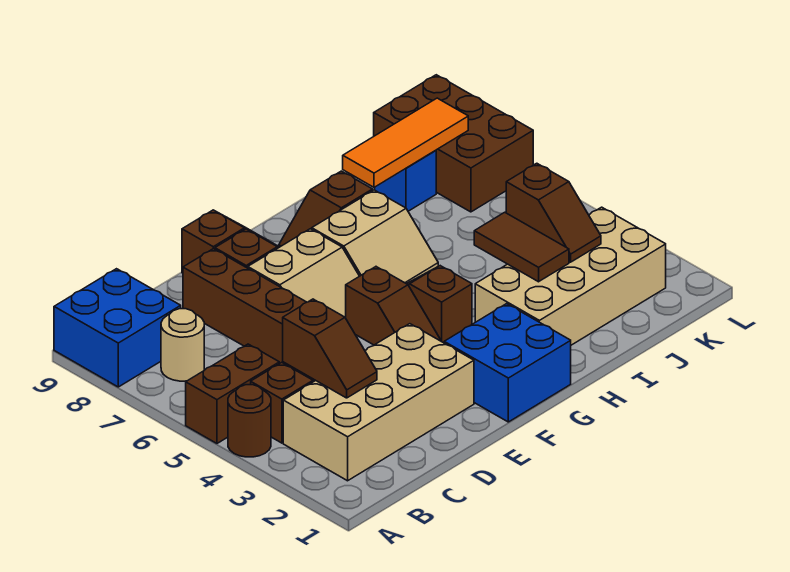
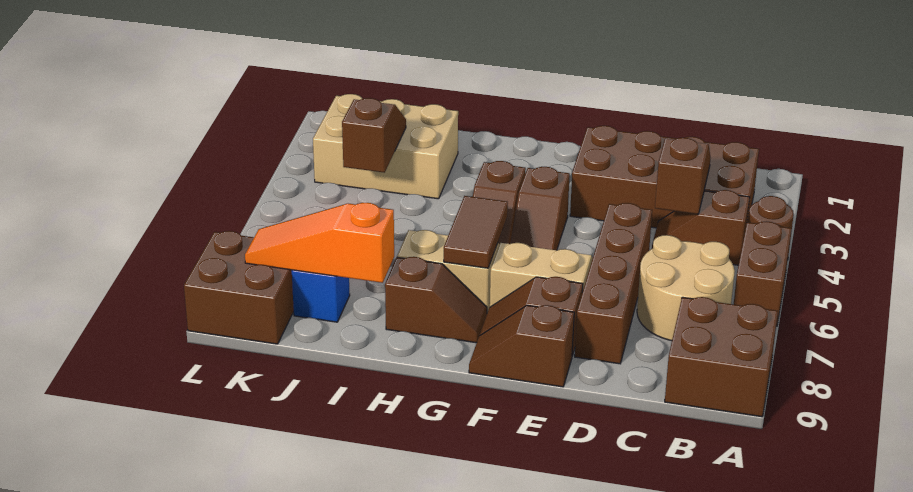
brown 1x2 brick [186,344,279,443] -> brown 1x2 brick turned to [734,221,791,326]
blue 2x2 brick [54,269,181,387] -> brown 2x2 brick [665,297,778,417]
tan 2x4 brick [283,324,474,481] -> brown 2x4 brick [570,126,759,228]
tan 1x1 round brick [161,309,204,381] -> tan 2x2 round brick [637,235,735,341]
blue 2x2 brick [444,304,571,422] -> none
brown 1x2 slope [346,267,440,345] -> brown 1x2 slope turned to [511,167,570,250]
tan 2x4 brick [475,207,666,345] -> tan 2x3 brick [313,94,458,199]
brown 1x2 tile [474,212,569,282] -> brown 1x2 tile moved to [444,196,508,268]
orange 1x3 tile [343,98,468,188] -> orange 1x3 slope [245,203,394,283]
brown 2x3 brick [374,75,533,212] -> brown 2x2 brick [184,231,294,344]

